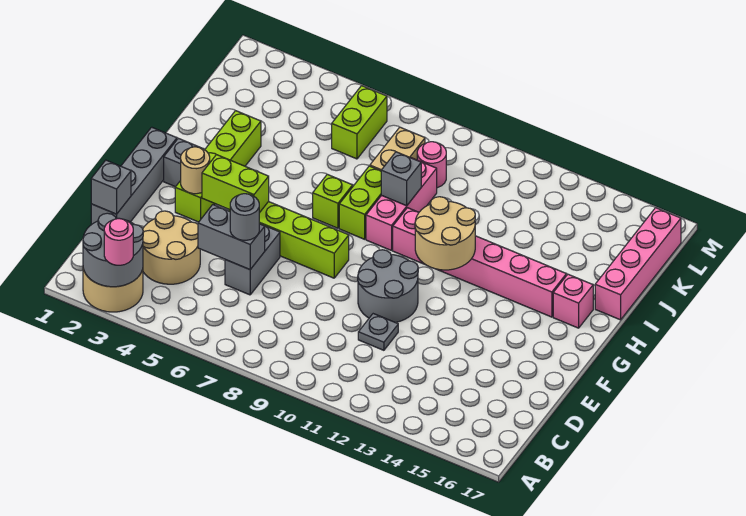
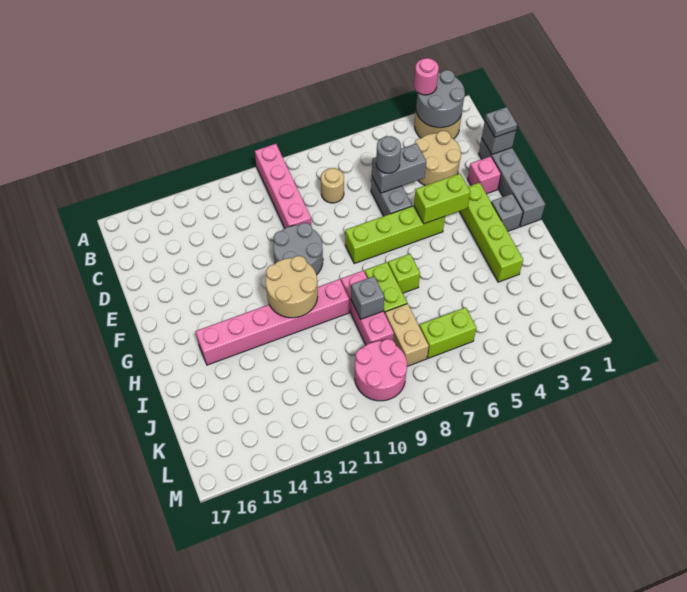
grey 1x1 plate [358,314,398,350] -> grey 1x1 plate moved to [485,107,517,137]
tan 1x1 round brick [181,147,210,194] -> tan 1x1 round brick moved to [321,168,344,203]
pink 1x1 brick [553,274,593,328] -> pink 1x1 brick moved to [468,156,501,194]
pink 1x4 brick [595,208,681,320] -> pink 1x4 brick moved to [255,144,312,228]
lime 1x2 brick [332,86,387,159] -> lime 1x2 brick turned to [419,307,476,358]
pink 1x1 round brick [417,142,446,188] -> pink 2x2 round brick [355,339,407,401]

